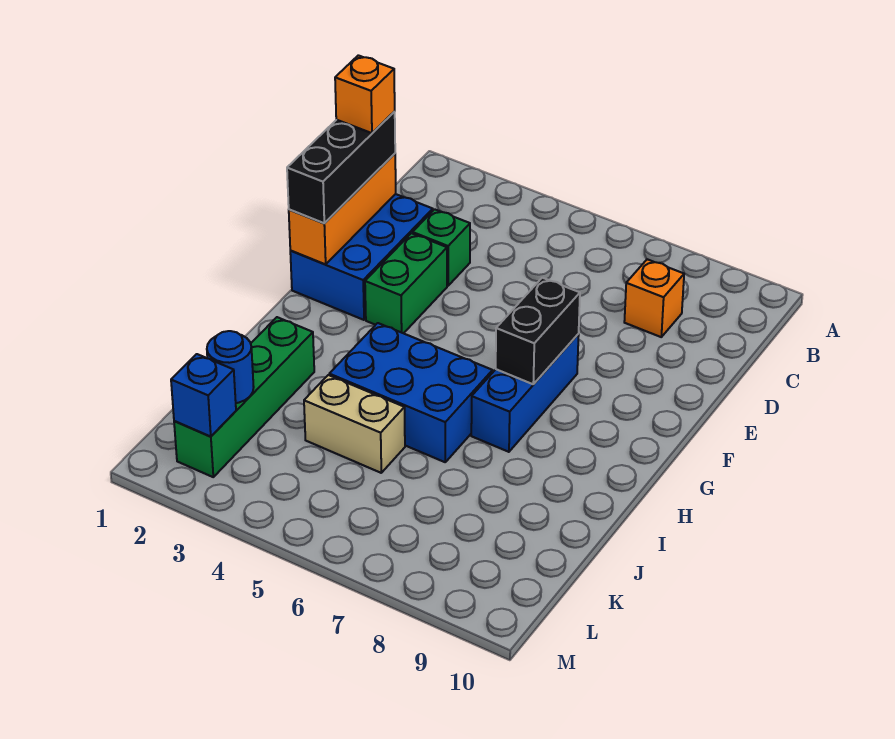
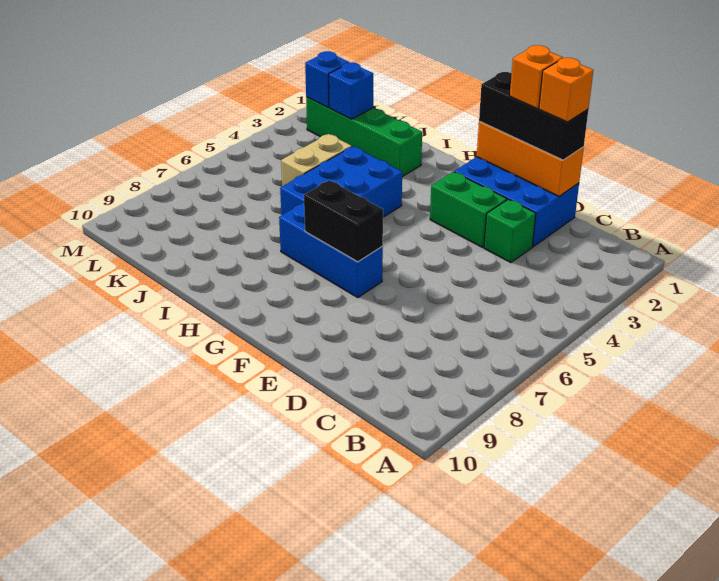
orange 1x1 brick [624,259,684,337] -> orange 1x1 brick moved to [510,45,563,109]
blue 1x1 round brick [207,331,254,403] -> blue 1x1 brick [329,63,373,119]

